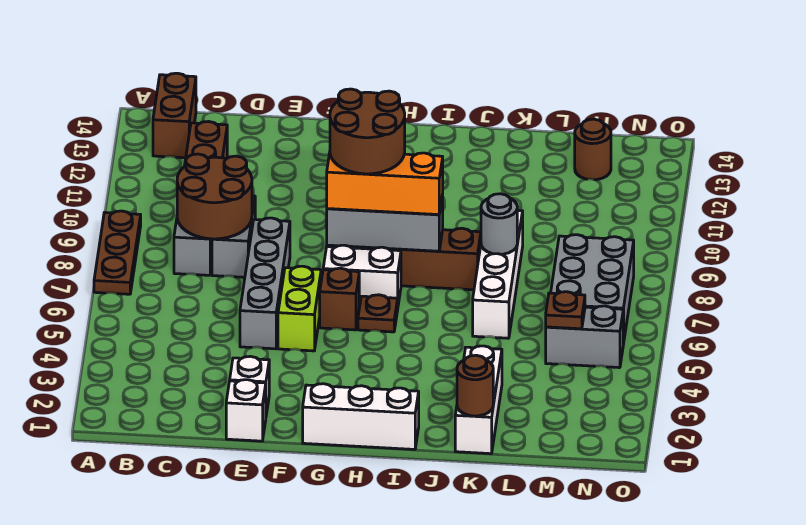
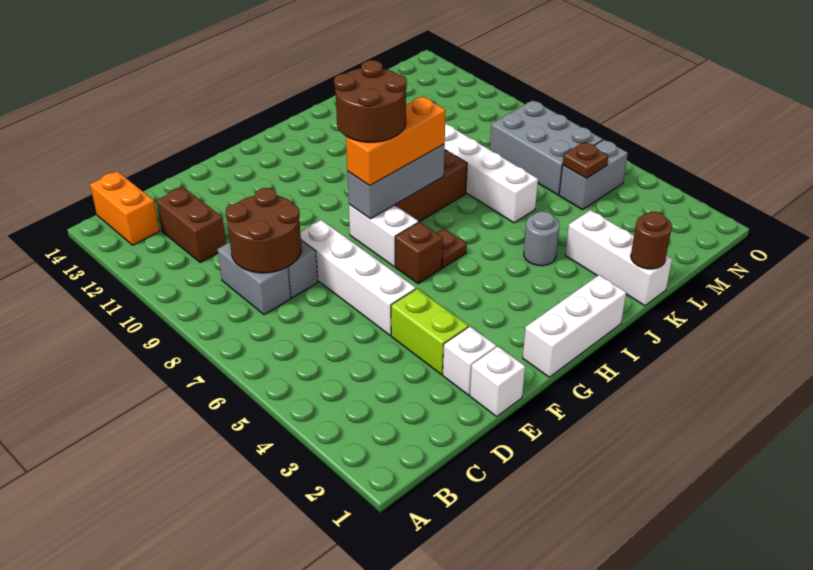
brown 1x3 plate [94,211,141,294] -> none
brown 1x2 brick [153,73,196,158] -> orange 1x2 brick [90,171,159,245]
grey 1x4 brick [240,218,290,349] -> white 1x4 brick [300,220,416,335]
lime 1x2 brick [278,266,321,351] -> lime 1x2 brick moved to [391,289,469,375]
white 1x2 brick [323,245,401,307] -> white 1x2 brick turned to [349,205,418,267]
grey 1x1 round brick [481,194,517,254] -> grey 1x1 round brick moved to [524,211,560,266]
brown 1x1 round brick [575,119,611,180] -> none

